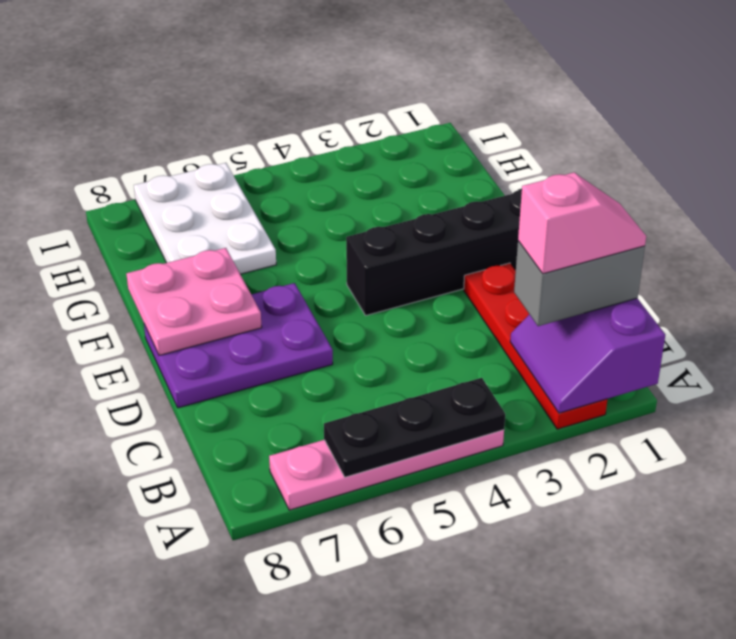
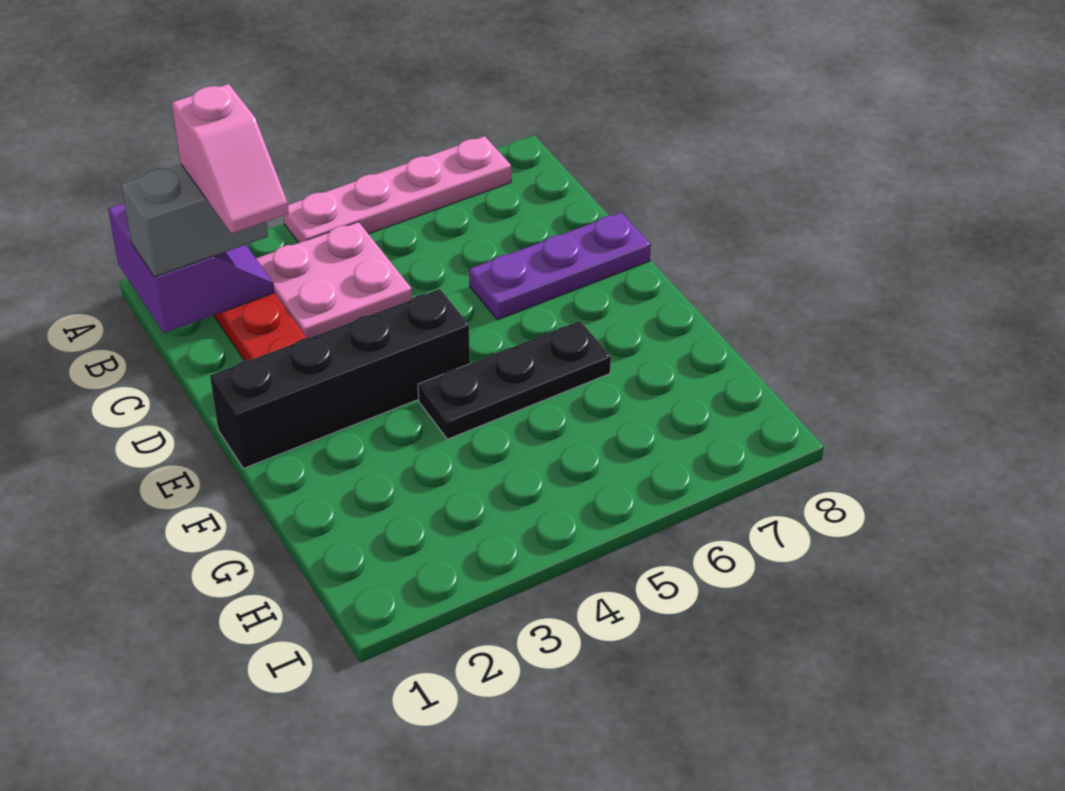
black 1x3 plate [324,378,505,477] -> black 1x3 plate moved to [418,321,611,439]
pink 1x2 slope [518,173,646,274] -> pink 1x2 slope turned to [172,84,289,234]
purple 2x3 plate [144,283,333,408] -> purple 1x3 plate [469,212,651,320]
pink 2x2 plate [126,248,262,355] -> pink 2x2 plate moved to [256,222,412,338]
white 2x3 plate [134,163,276,274] -> none

